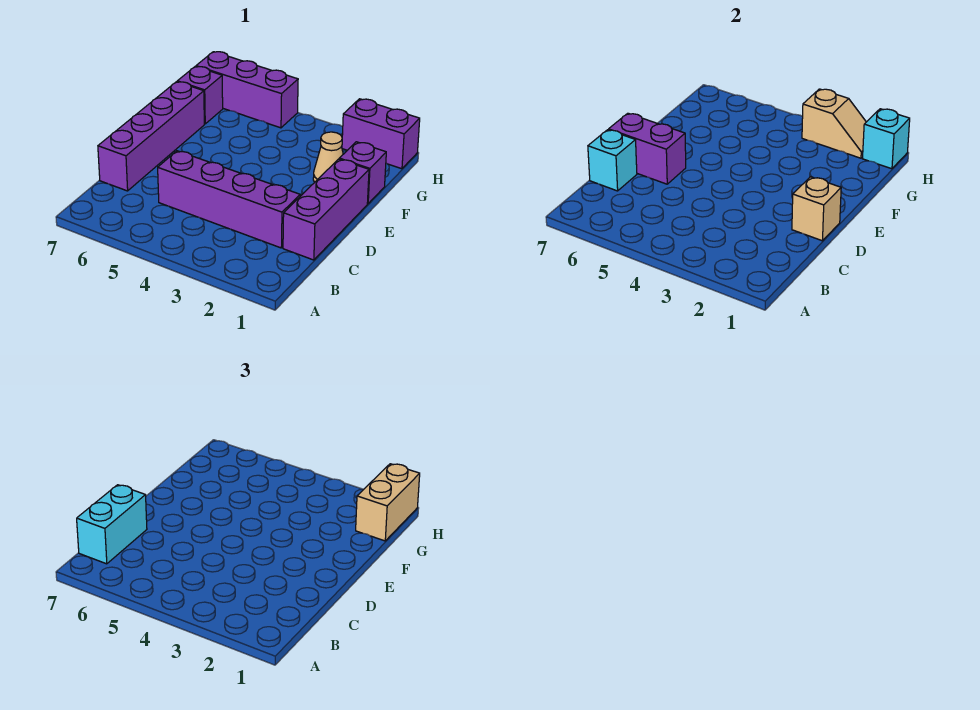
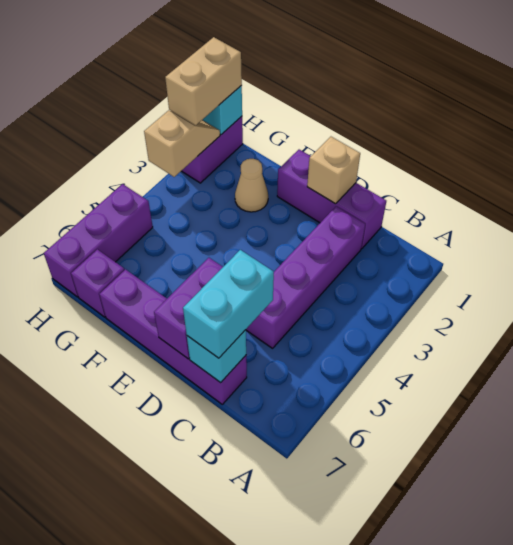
cyan 1x2 brick [77,485,147,564] -> cyan 1x2 brick turned to [183,250,274,358]
purple 1x1 brick [339,142,386,204] -> none
tan 1x2 brick [356,464,420,541] -> tan 1x2 brick turned to [165,37,242,125]

